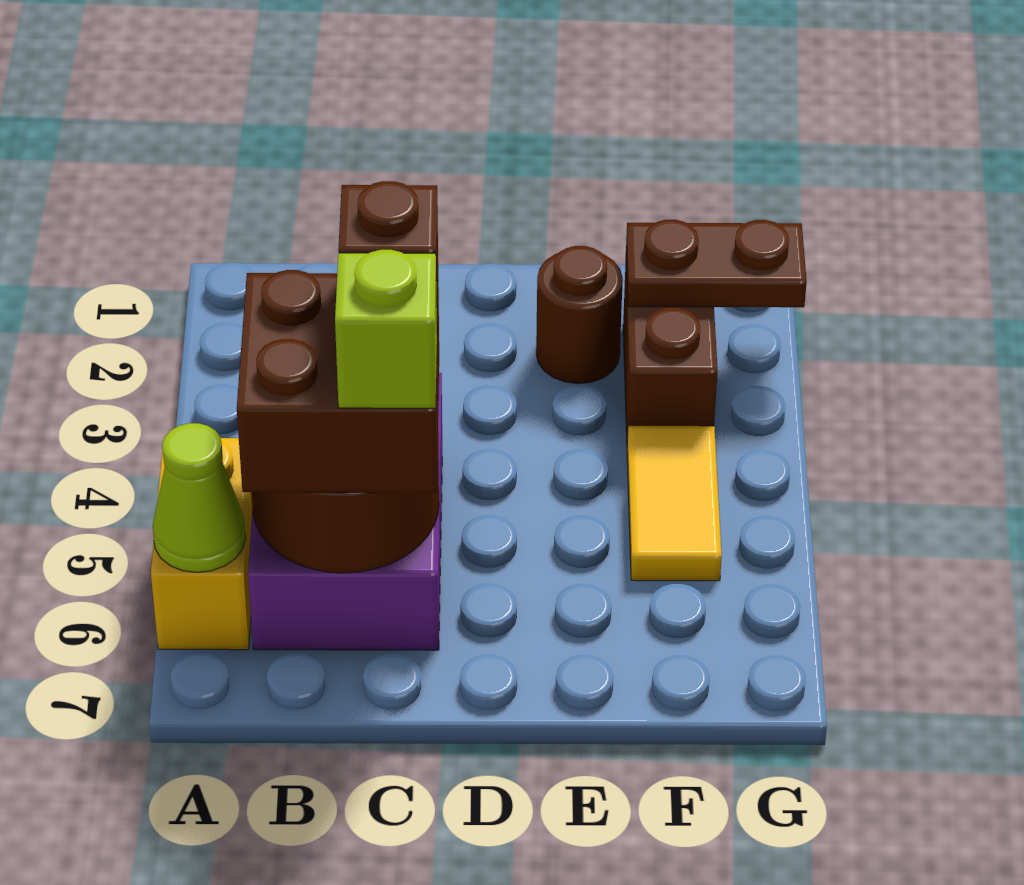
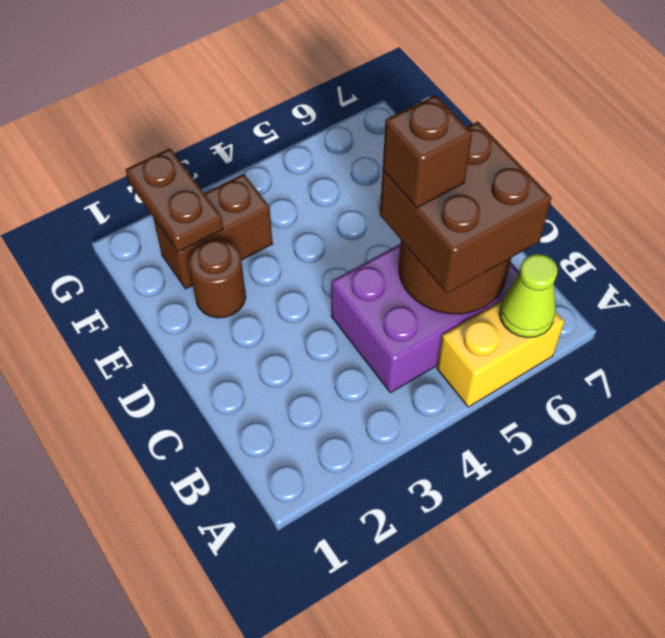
lime 1x1 brick [335,250,437,408] -> none
yellow 1x2 tile [627,426,722,581] -> none

